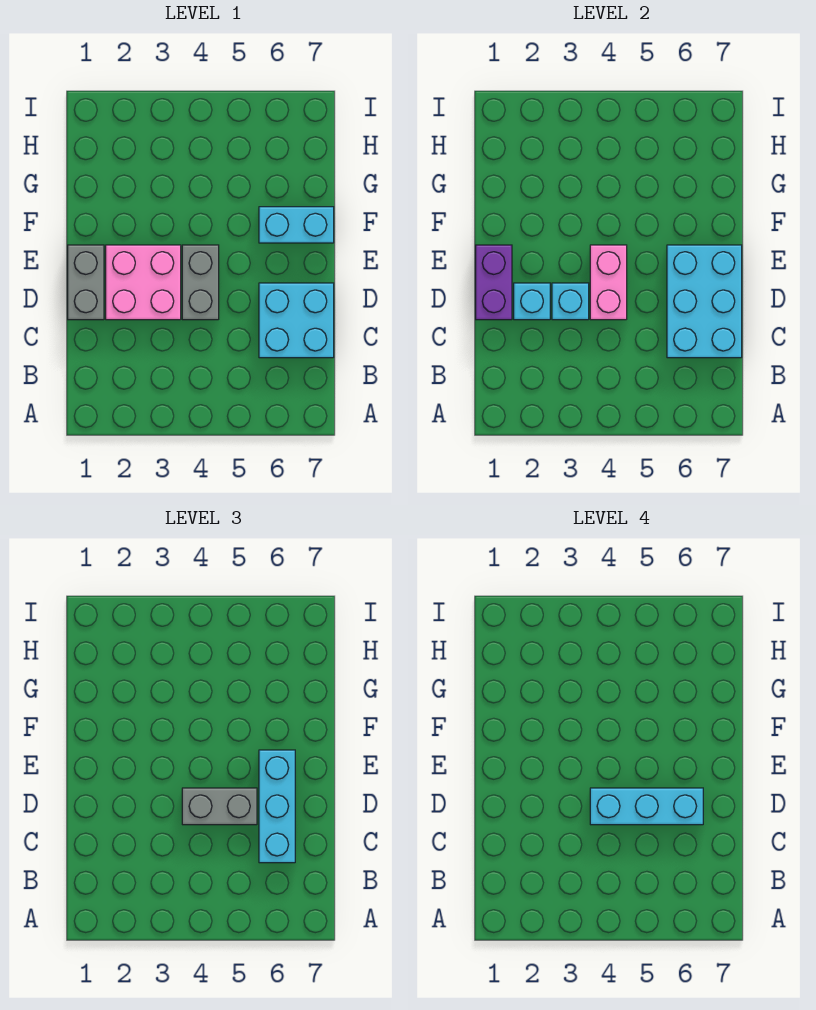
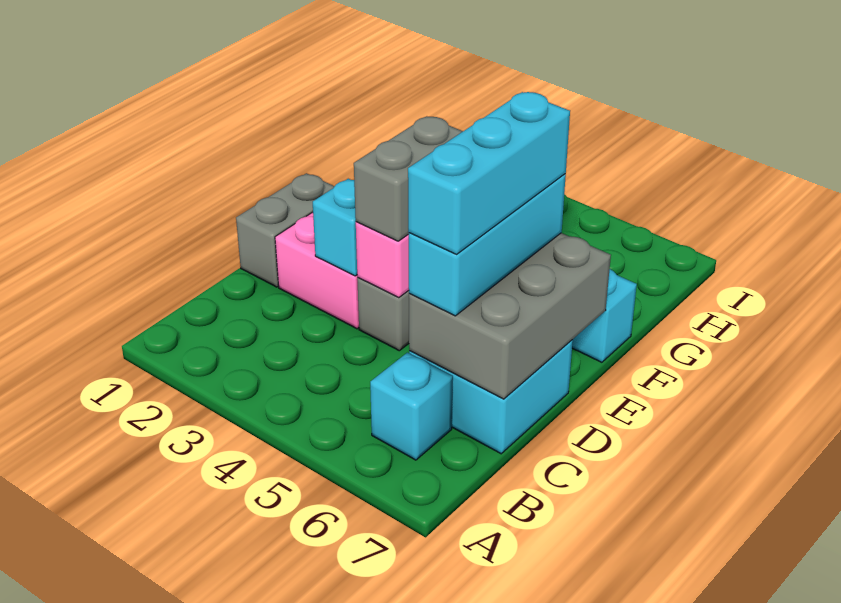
cyan 2x3 brick [667,245,742,358] -> grey 2x3 brick [409,233,611,399]
purple 1x2 brick [476,245,512,320] -> none
cyan 1x1 brick [514,283,550,320] -> cyan 1x1 brick moved to [370,353,453,460]
grey 1x2 brick [182,788,257,825] -> grey 1x2 brick turned to [354,116,463,241]
cyan 1x3 brick [590,788,703,825] -> cyan 1x3 brick turned to [408,92,570,254]

